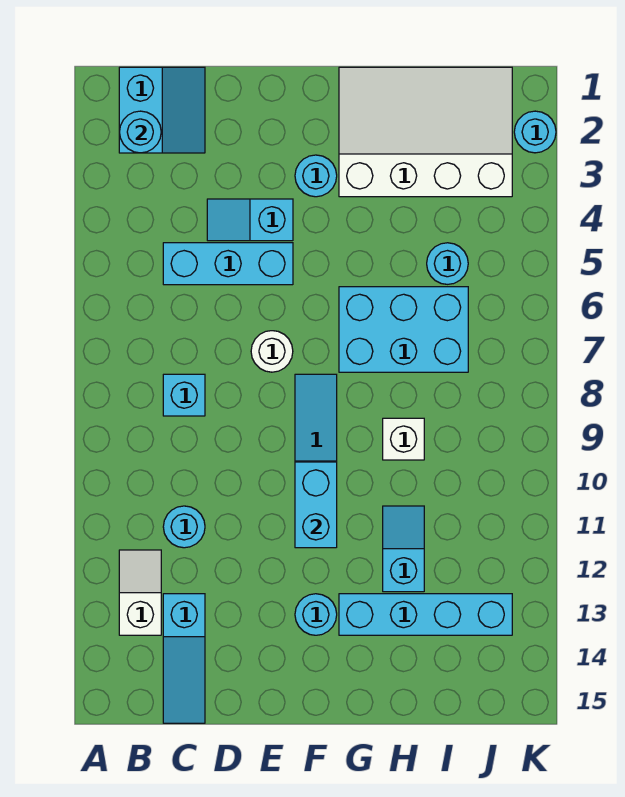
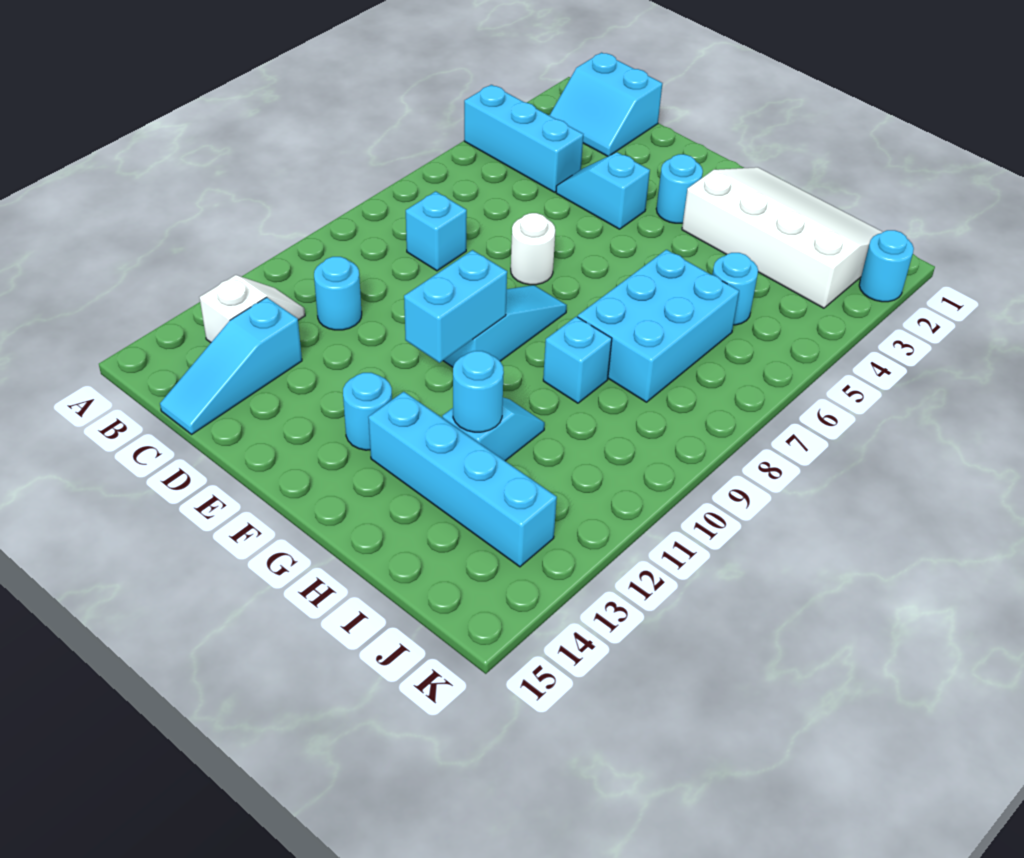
cyan 2x2 slope [119,67,205,153] -> cyan 2x2 slope turned to [549,53,662,156]
cyan 1x1 round brick [120,111,161,153] -> cyan 1x1 round brick moved to [453,351,504,432]
cyan 1x3 brick [163,243,293,285] -> cyan 1x3 brick moved to [464,85,583,192]
cyan 2x3 brick [339,287,468,372] -> cyan 2x3 brick turned to [578,250,739,402]
white 1x1 brick [383,418,424,460] -> cyan 1x1 brick [543,317,612,403]

